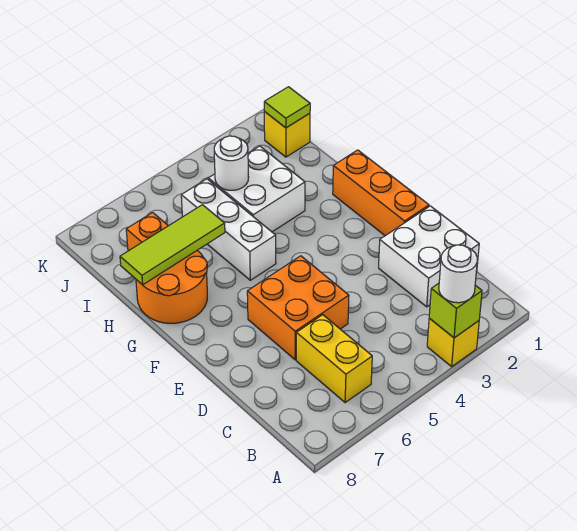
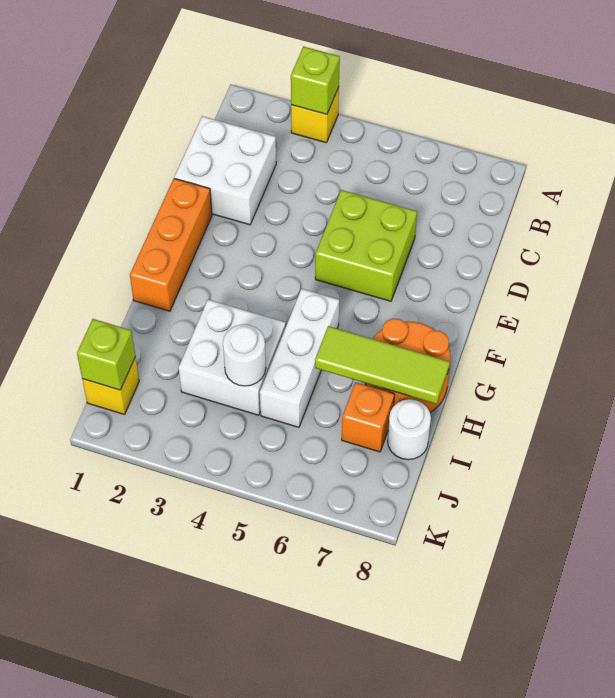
white 1x1 round brick [439,245,477,303] -> white 1x1 round brick moved to [388,399,431,460]
yellow 1x2 brick [296,315,372,403] -> none
orange 2x2 brick [247,256,349,360] -> lime 2x2 brick [315,190,417,301]
lime 1x1 tile [264,87,310,128] -> lime 1x1 brick [77,319,136,390]

